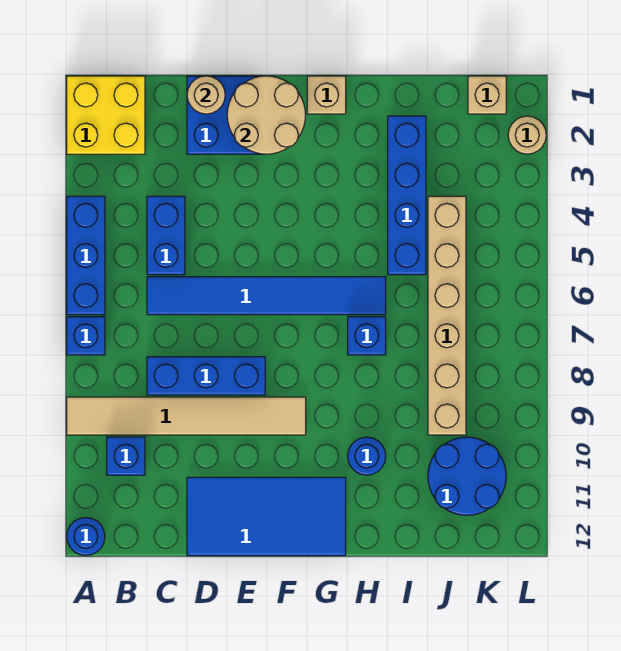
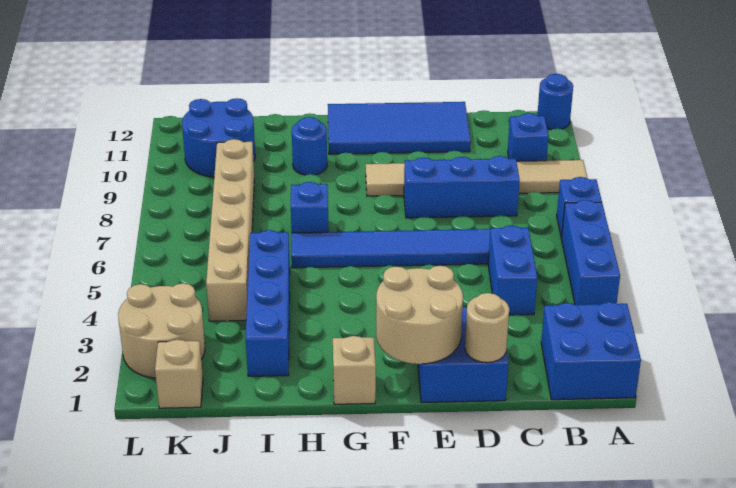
yellow 2x2 brick [67,76,145,154] -> blue 2x2 brick [541,302,641,400]
tan 1x1 round brick [508,116,546,154] -> tan 2x2 round brick [118,283,205,378]

